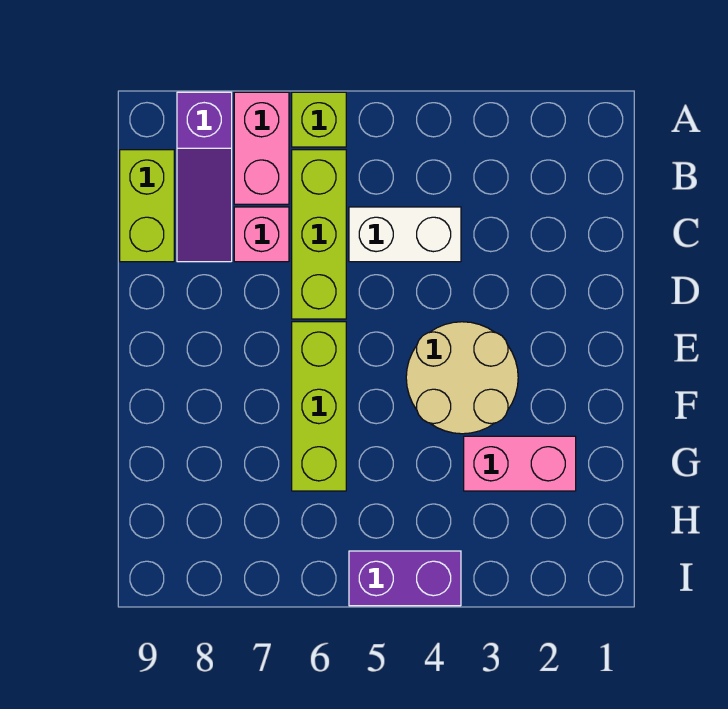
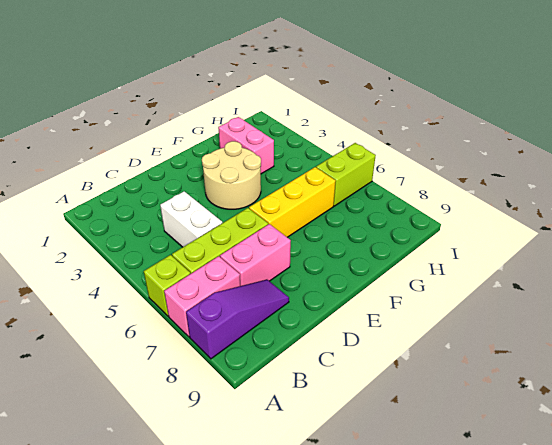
lime 1x2 brick [120,150,174,262] -> lime 1x2 brick moved to [316,143,376,206]
pink 1x1 brick [234,207,289,262] -> pink 1x2 brick [220,224,291,286]
lime 1x3 brick [292,322,346,491] -> yellow 1x3 brick [249,167,336,237]
purple 1x2 brick [349,551,461,606] -> none

